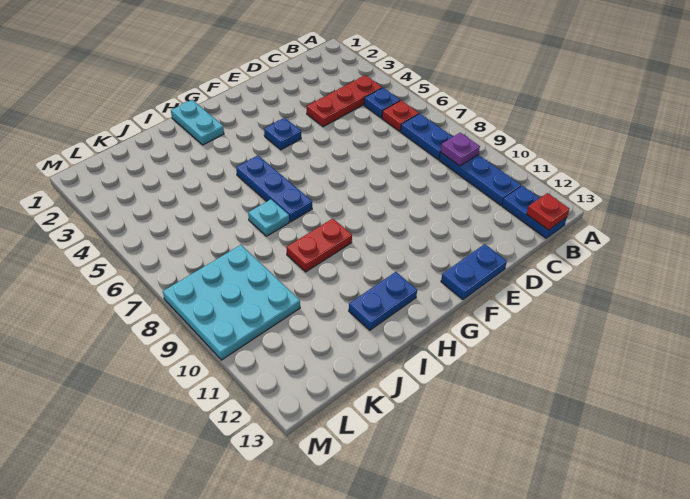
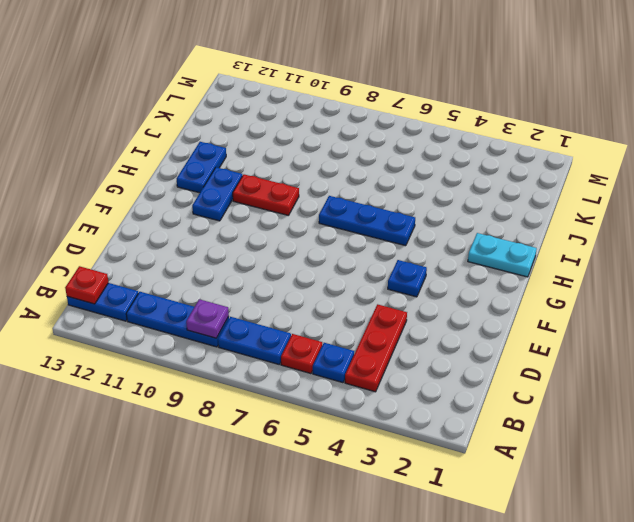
blue 1x2 plate [441,244,507,299] -> blue 1x2 plate moved to [192,167,242,221]
red 1x2 plate [286,219,352,272] -> red 1x2 plate turned to [233,174,299,216]
cyan 1x1 plate [248,199,289,236] -> none
cyan 3x3 plate [163,245,300,360] -> none

